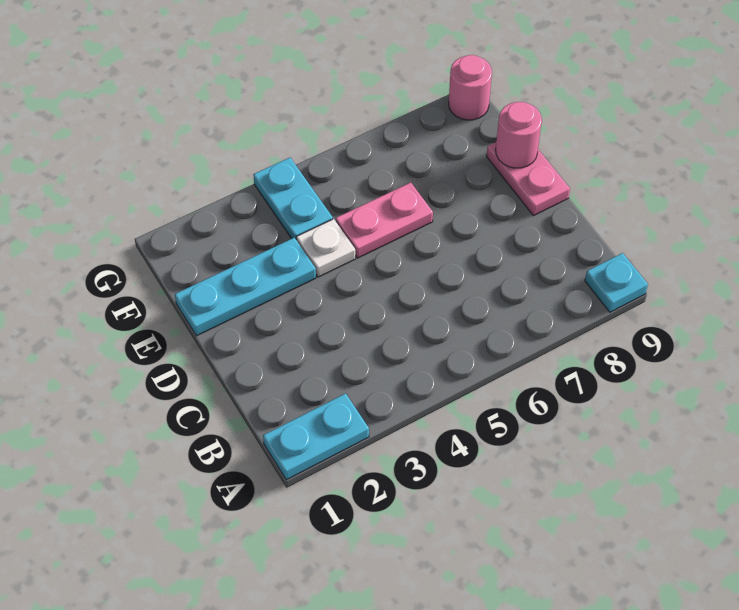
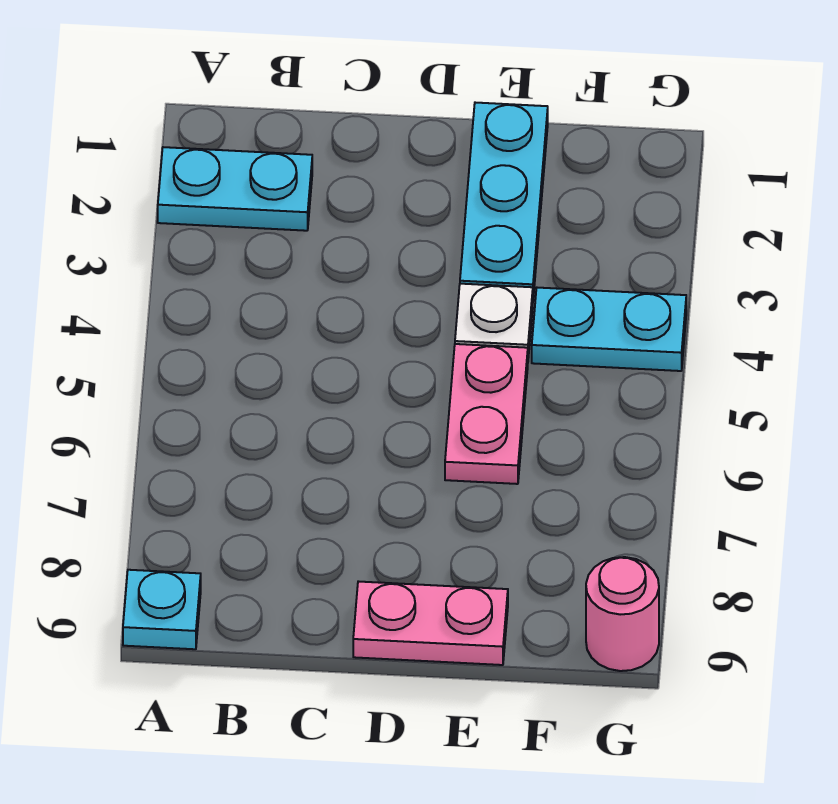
cyan 1x2 plate [263,393,369,480] -> cyan 1x2 plate turned to [158,147,312,231]
pink 1x1 round brick [496,102,542,168] -> none

